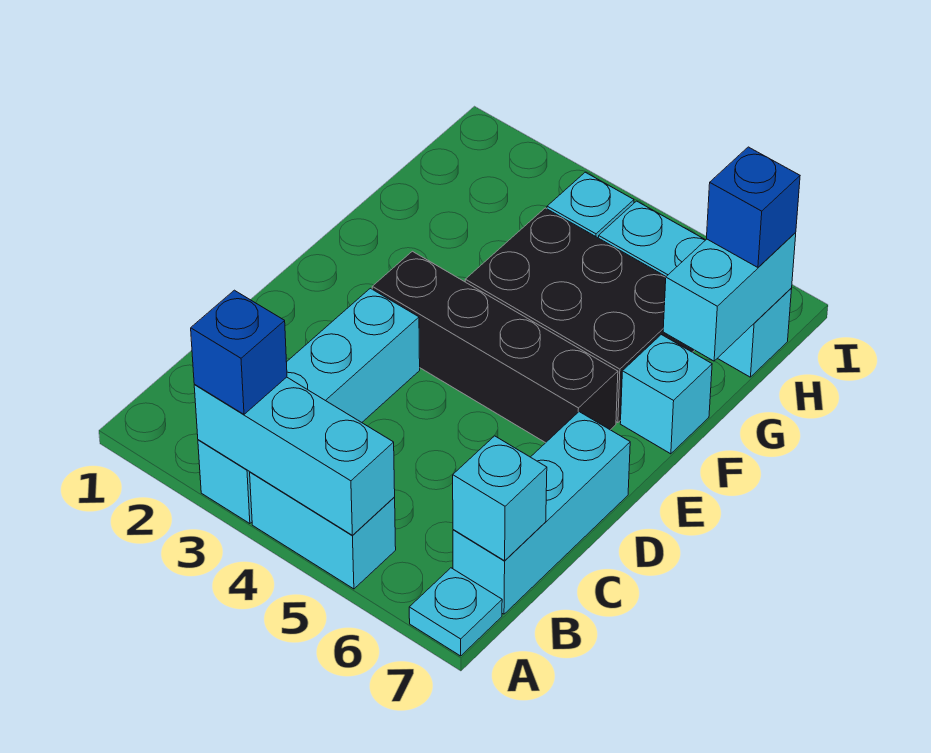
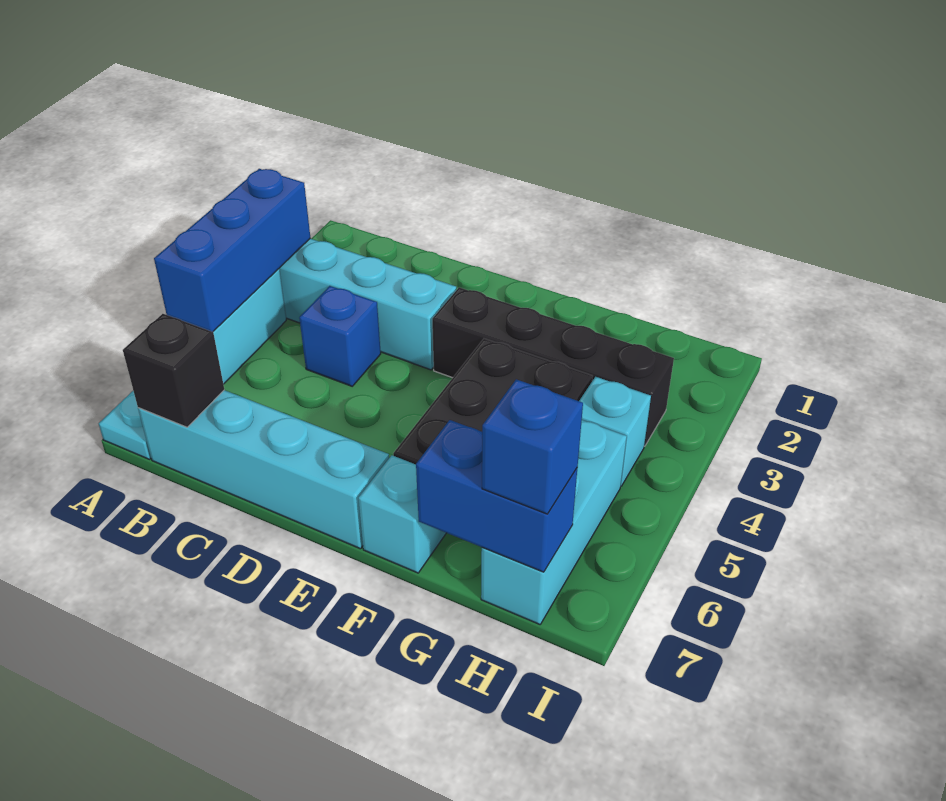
cyan 1x3 brick [194,377,395,535] -> blue 1x3 brick [154,169,310,332]
blue 1x1 brick [191,290,287,414] -> blue 1x1 brick moved to [299,286,381,386]
cyan 1x3 brick [453,412,630,614] -> cyan 1x4 brick [138,390,389,549]
cyan 1x1 brick [453,436,547,561] -> black 1x1 brick [123,314,224,427]
black 1x4 brick [372,251,618,443] -> black 1x4 brick turned to [432,287,674,446]
cyan 1x2 brick [663,232,796,361] -> blue 1x2 brick [416,420,577,572]

